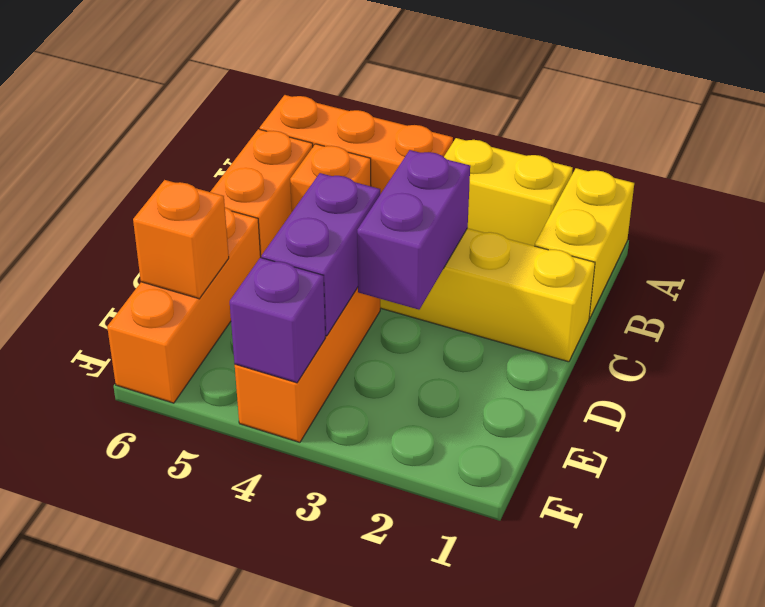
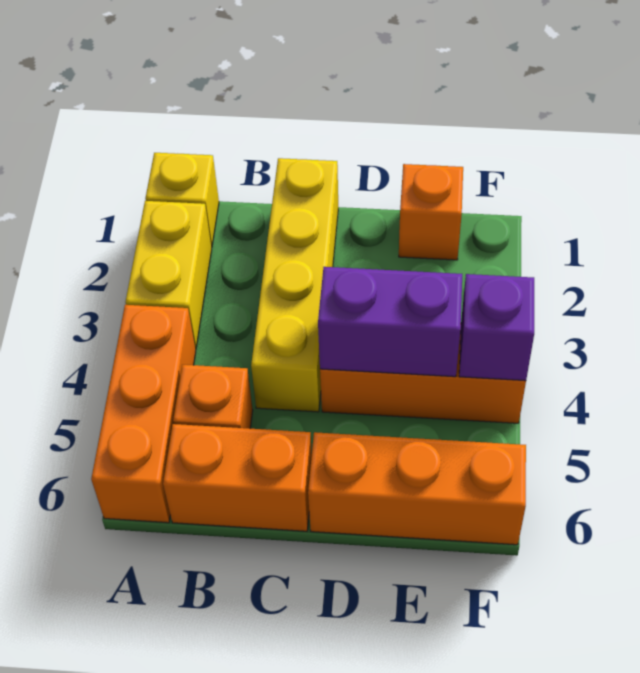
yellow 1x2 brick [535,168,634,319] -> yellow 1x1 brick [145,153,219,248]
purple 1x2 brick [357,150,470,310] -> none
orange 1x1 brick [133,180,229,299] -> orange 1x1 brick moved to [399,164,463,260]

